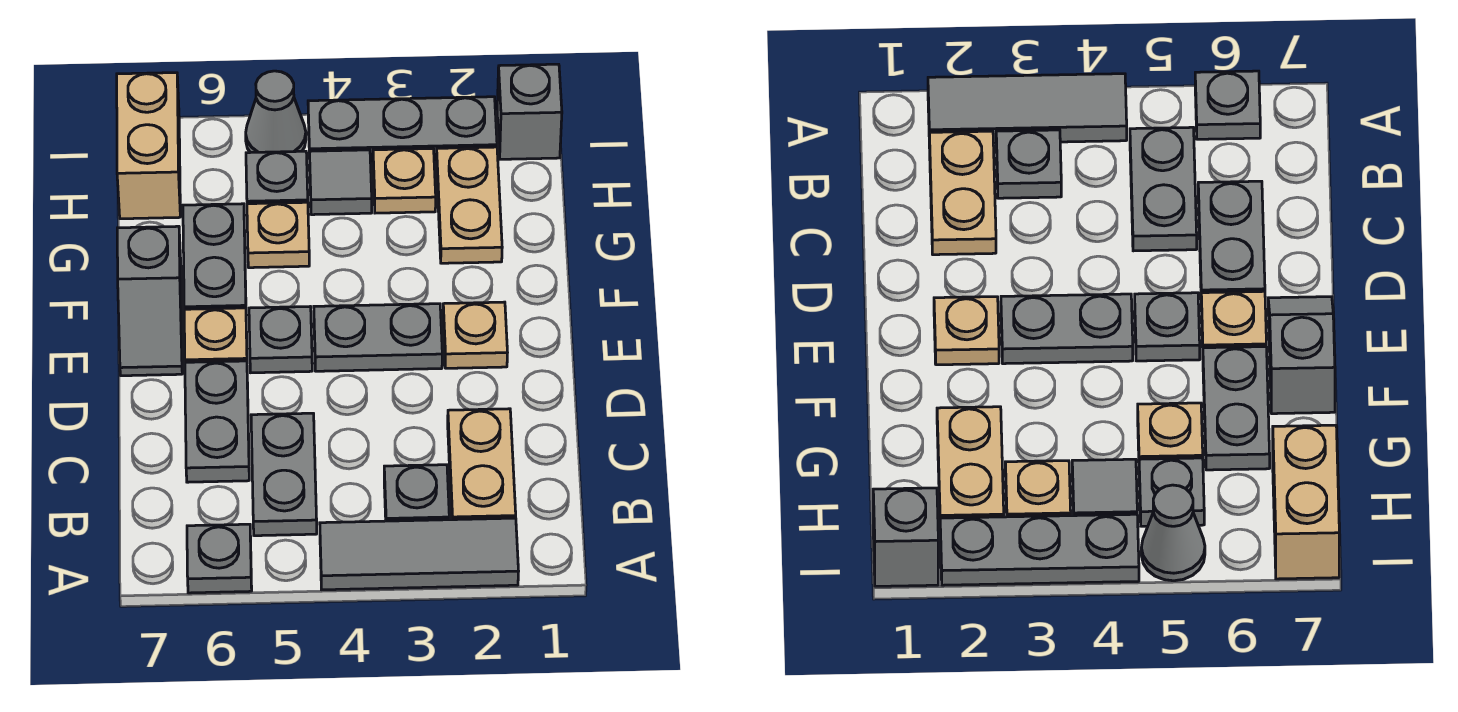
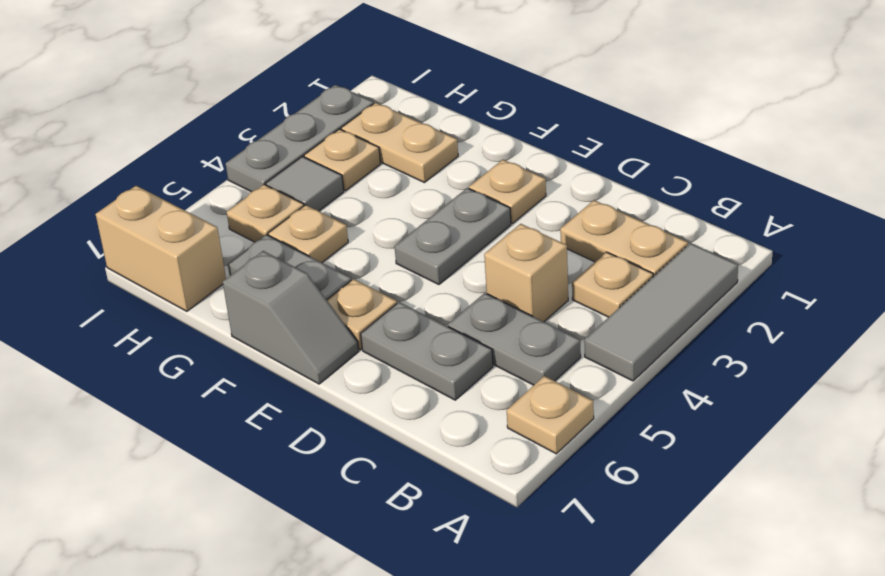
grey 1x1 plate [187,524,252,593] -> tan 1x1 plate [507,376,594,454]
grey 1x1 plate [384,465,449,521] -> tan 1x1 plate [572,252,653,317]
none -> tan 1x1 brick [484,224,568,322]
grey 1x1 plate [249,307,312,373] -> none
grey 1x1 plate [246,151,308,204] -> tan 1x1 plate [227,185,304,242]
grey 1x1 brick [497,64,562,159] -> none
grey 1x1 cone [246,71,306,153] -> none

